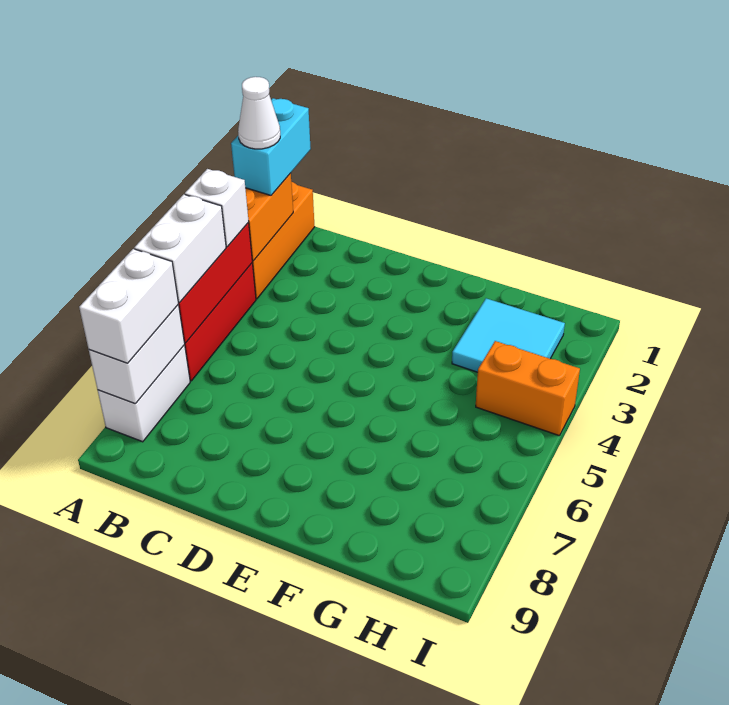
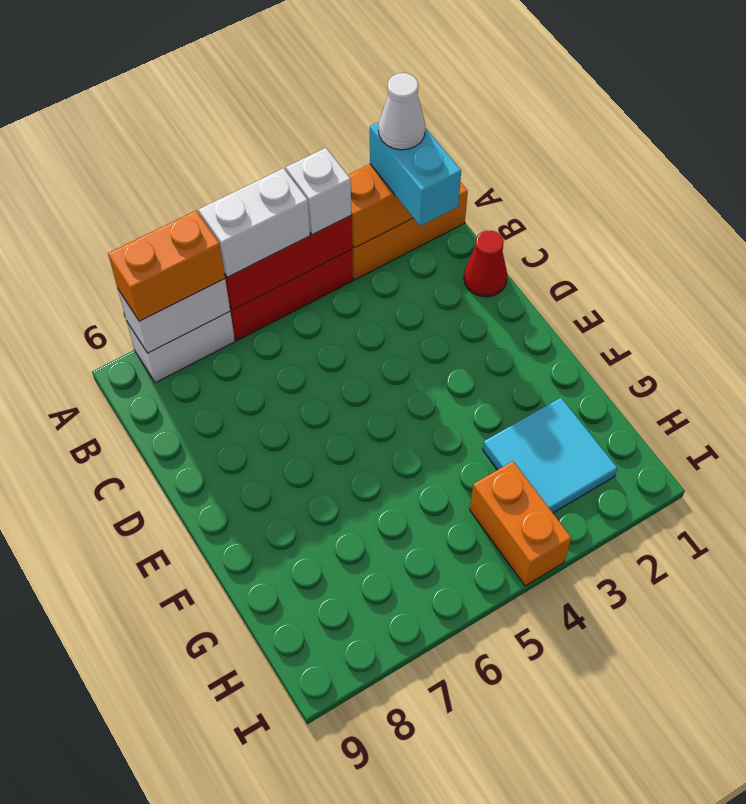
cyan 1x2 brick [231,98,311,195] -> cyan 1x2 brick turned to [370,122,461,226]
white 1x2 brick [79,249,179,363] -> orange 1x2 brick [108,211,225,321]
none -> red 1x1 cone [464,231,507,297]

